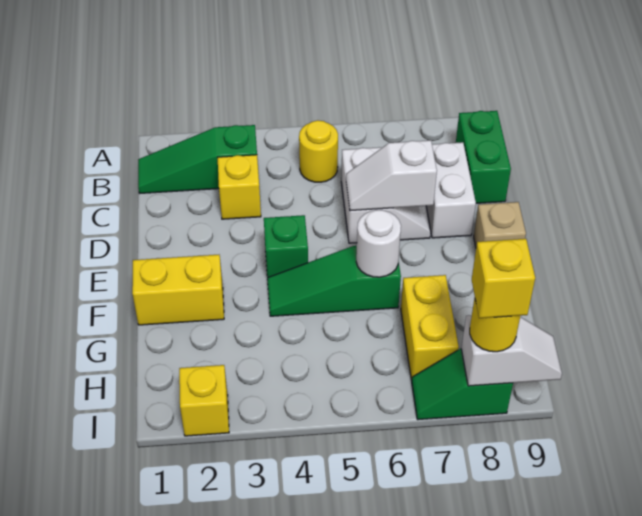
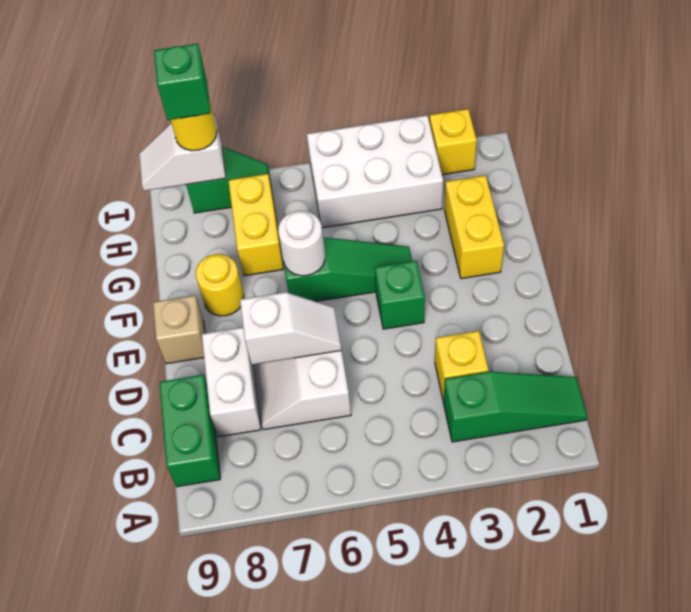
yellow 1x1 round brick [299,120,338,182] -> yellow 1x1 round brick moved to [196,254,244,316]
yellow 1x2 brick [132,255,224,325] -> yellow 1x2 brick turned to [445,175,504,279]
none -> white 2x3 brick [307,115,443,228]
yellow 1x1 brick [472,239,535,318] -> green 1x1 brick [154,44,211,120]

